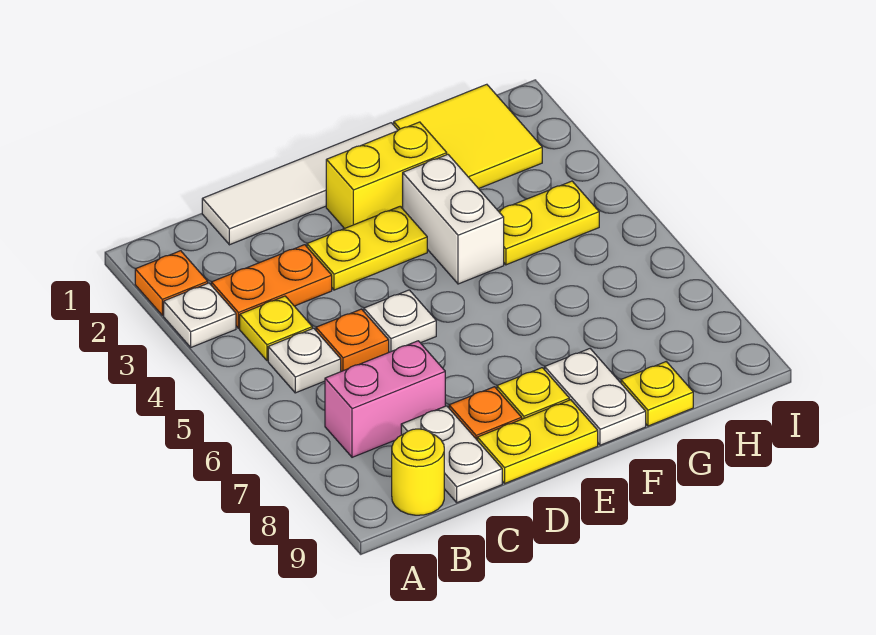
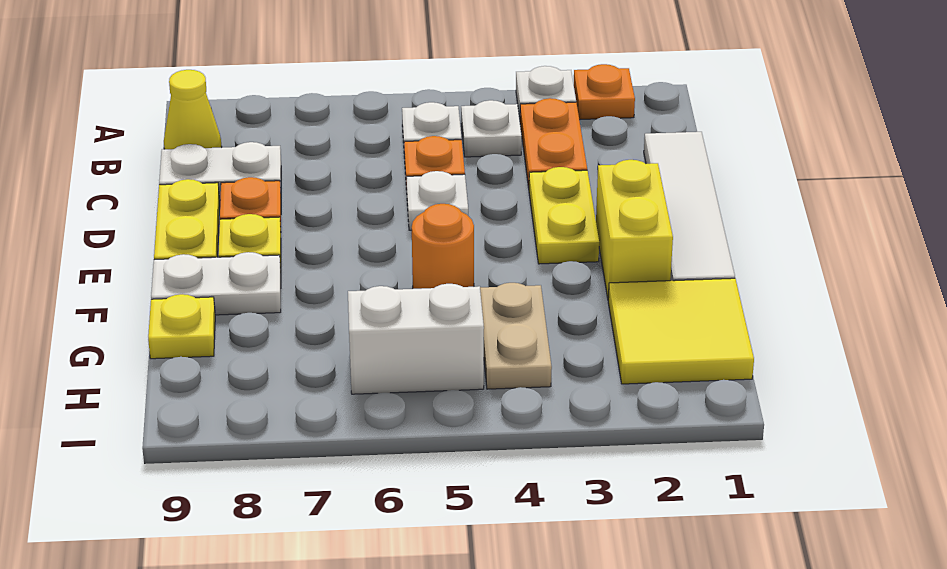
yellow 1x1 plate [240,296,312,361] -> white 1x1 plate [461,100,522,157]
pink 1x2 brick [325,341,445,457] -> none
yellow 1x1 round brick [392,429,444,515] -> yellow 1x1 cone [164,70,222,149]
white 1x2 brick [403,154,504,284] -> white 1x2 brick moved to [348,284,484,394]
none -> orange 1x1 round brick [412,204,474,289]
yellow 1x2 plate [499,181,599,265] -> tan 1x2 plate [480,283,552,389]

